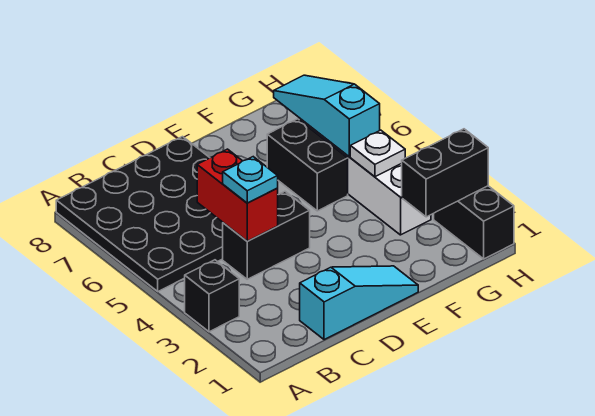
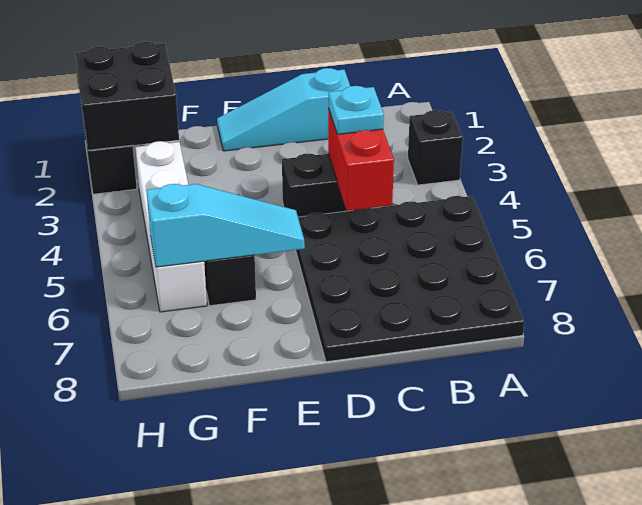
black 1x2 brick [402,129,488,217] -> black 2x2 brick [76,42,179,150]
white 1x1 plate [350,130,405,177] -> none
cyan 1x3 slope [274,75,380,157] -> cyan 1x3 slope turned to [146,184,305,267]

